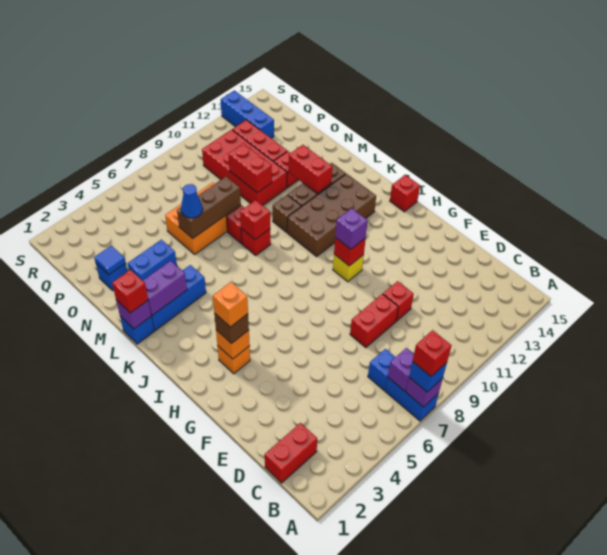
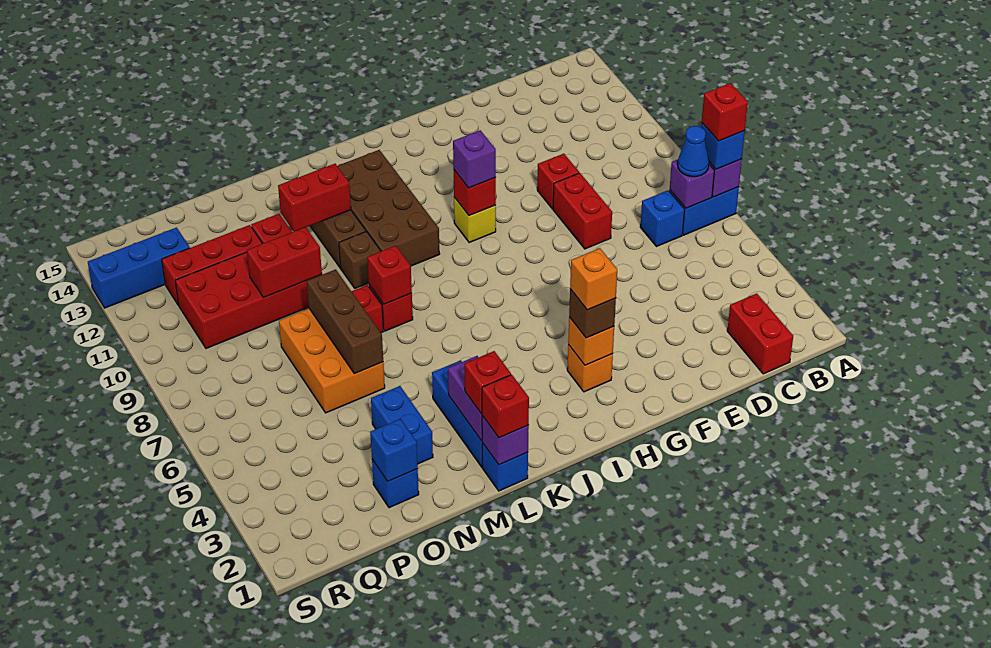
red 1x1 brick [390,175,420,212] -> red 1x1 brick moved to [464,351,511,414]
blue 1x1 cone [181,184,203,218] -> blue 1x1 cone moved to [678,126,709,177]
blue 1x1 tile [94,246,126,275] -> blue 1x1 brick [370,419,418,481]

